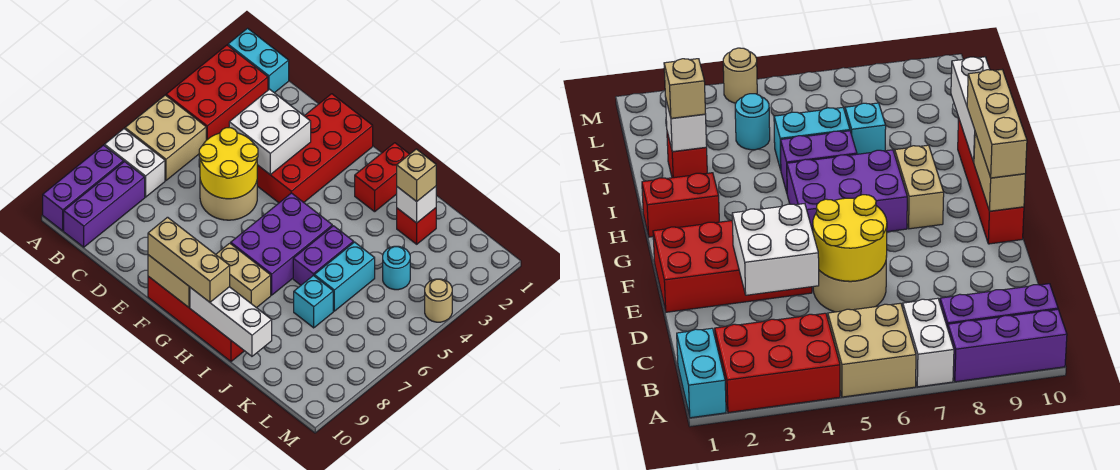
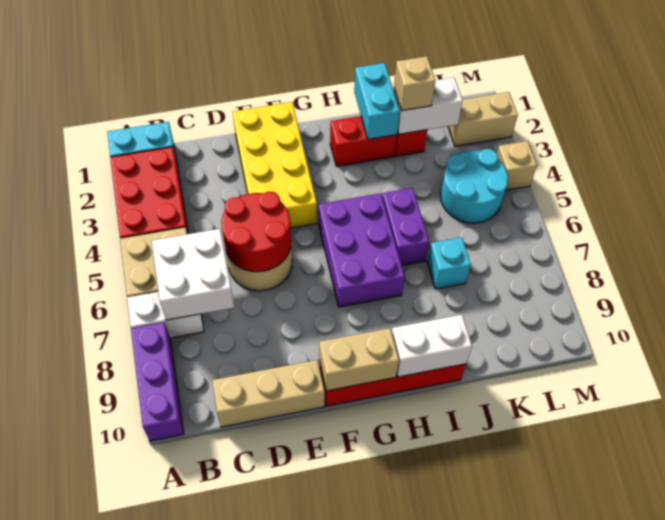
purple 1x3 brick [64,162,145,247] -> none
white 2x2 brick [229,89,311,174] -> white 2x2 brick moved to [152,229,234,320]
yellow 2x2 round brick [199,128,258,199] -> red 2x2 round brick [221,192,291,272]
red 2x4 brick [257,94,373,203] -> yellow 2x4 brick [233,102,317,228]
tan 1x3 brick [148,217,230,302] -> tan 1x3 brick moved to [212,360,325,427]
tan 1x2 brick [216,243,271,308] -> tan 1x2 brick moved to [448,92,518,146]
red 1x2 brick [355,143,409,212] -> red 1x2 brick turned to [330,116,397,166]
white 1x3 brick [190,287,272,356] -> white 1x2 brick [392,315,472,377]
white 1x1 brick [397,186,436,223] -> white 1x2 brick [394,77,463,134]
cyan 1x2 brick [314,242,375,311] -> cyan 1x2 brick moved to [354,63,400,139]
cyan 1x1 round brick [383,246,410,290] -> cyan 2x2 round brick [441,149,508,223]
tan 1x1 round brick [425,279,452,322] -> tan 1x1 brick [497,141,537,190]

